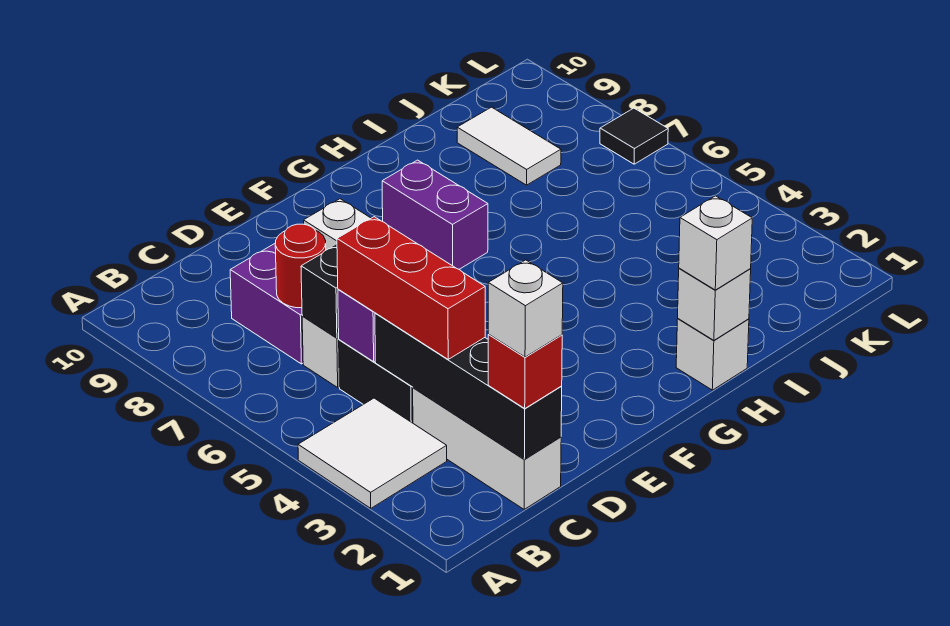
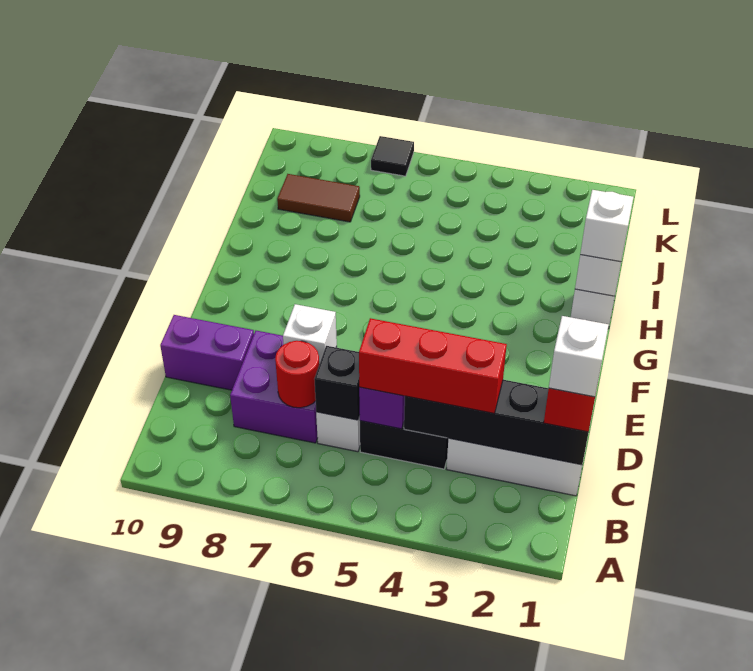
white 2x2 tile [298,398,447,508] -> none
purple 1x2 brick [382,160,488,269] -> purple 1x2 brick moved to [160,315,254,390]
white 1x2 tile [457,107,561,185] -> brown 1x2 tile [277,174,360,222]

